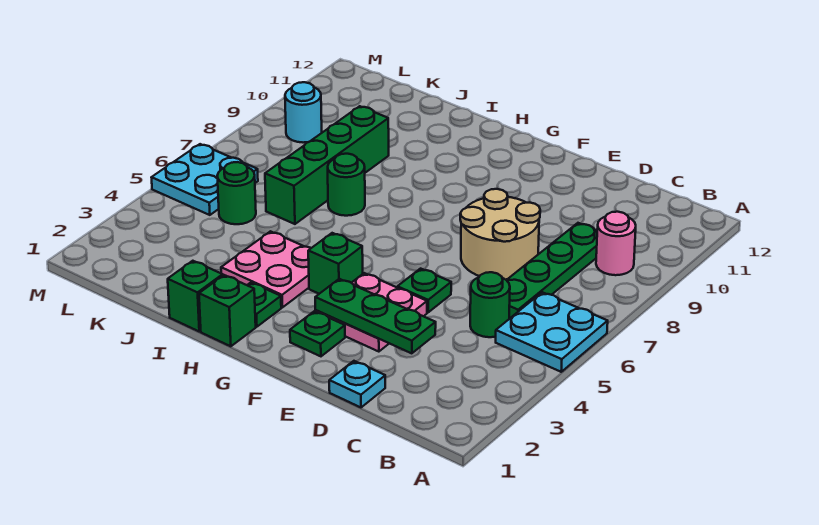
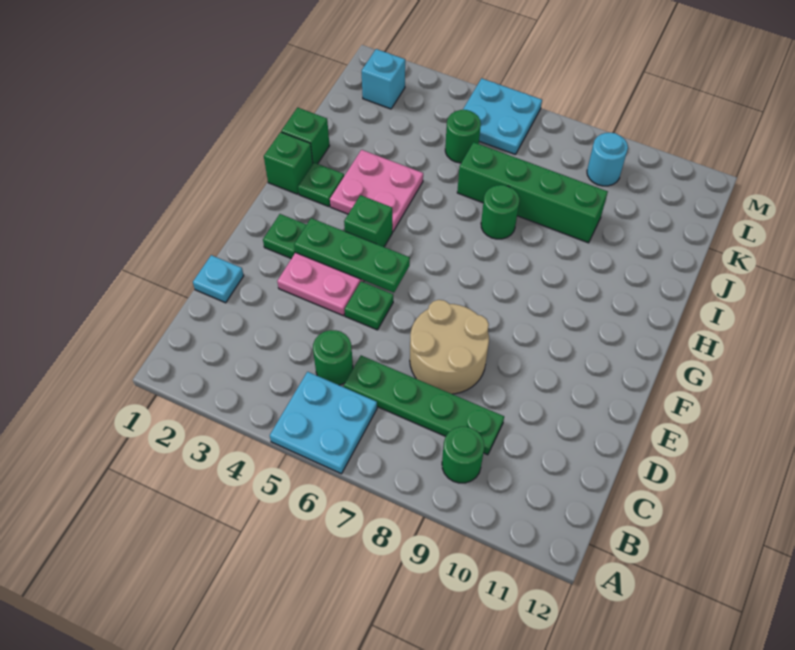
pink 1x1 round brick [596,212,636,275] -> green 1x1 round brick [442,427,484,483]
green 1x3 plate [315,279,436,353] -> green 1x3 plate turned to [294,218,410,293]
none -> cyan 1x1 brick [362,49,405,109]

